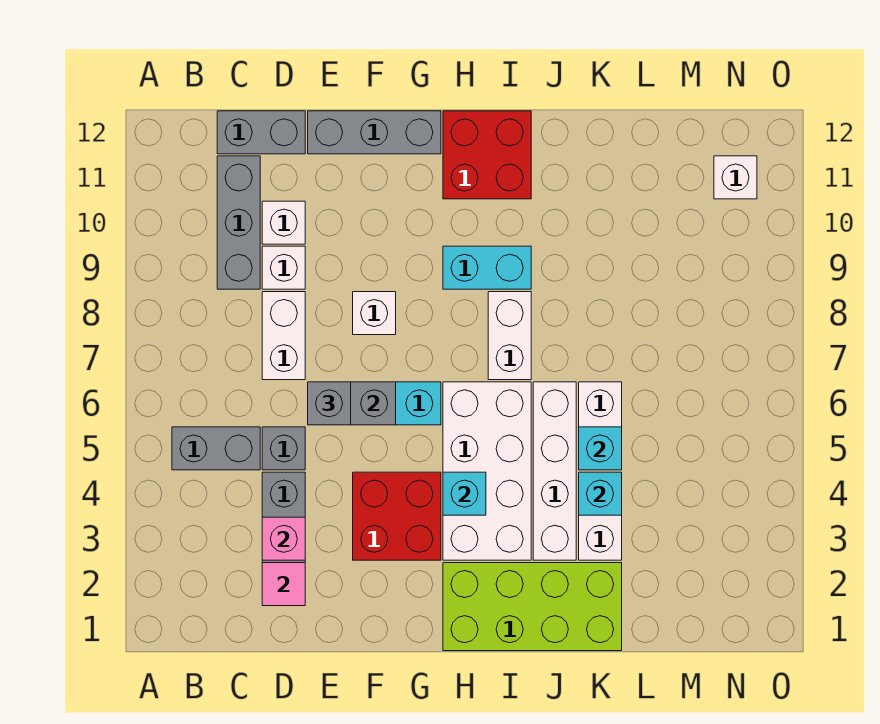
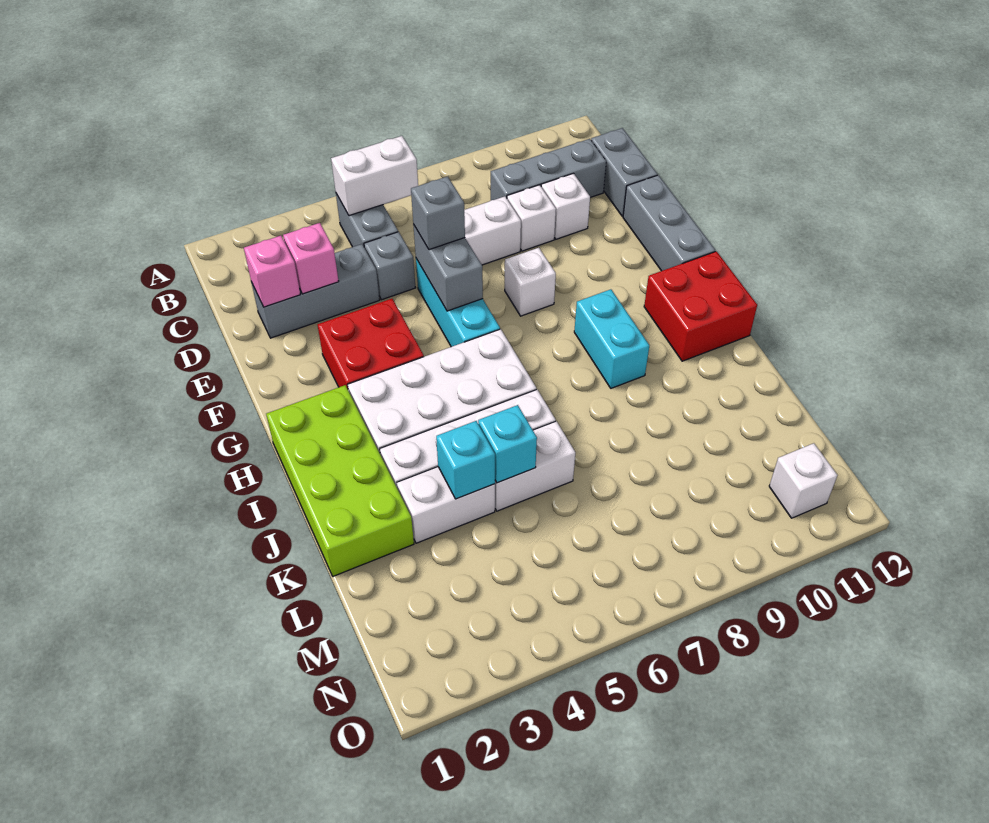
pink 1x1 tile [262,563,305,606] -> pink 1x1 brick [244,236,300,307]
cyan 1x1 brick [443,472,486,515] -> none
white 1x2 brick [488,292,531,380] -> white 1x2 brick moved to [331,136,418,216]

